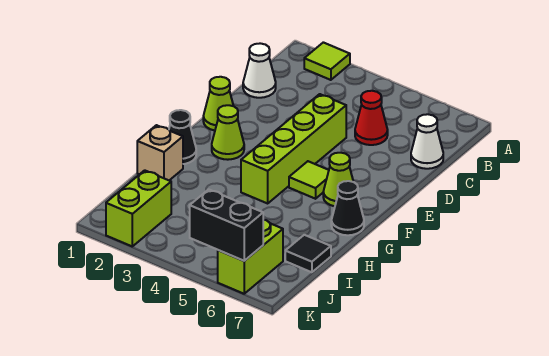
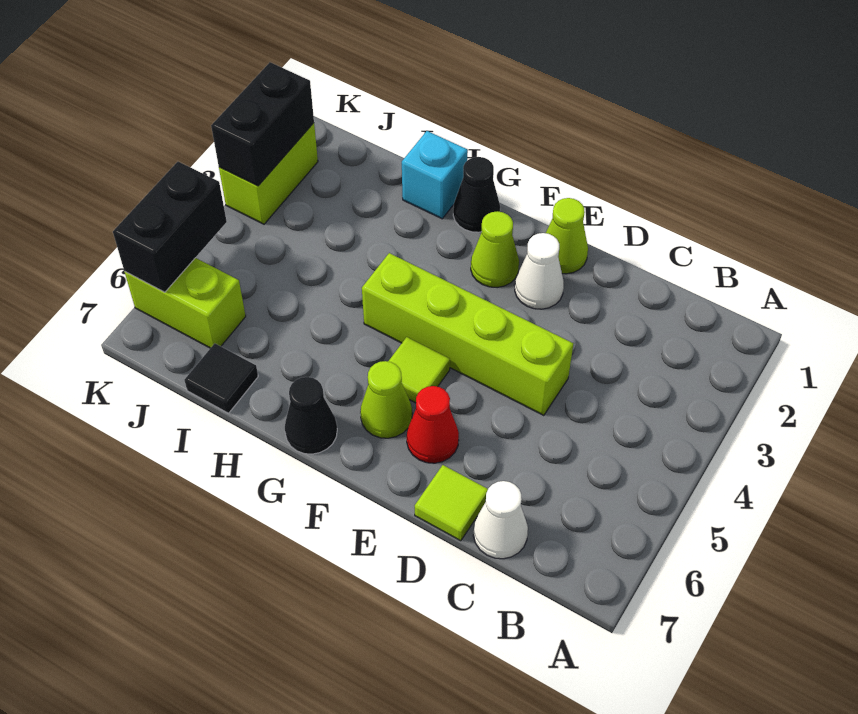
lime 1x1 tile [304,42,350,80] -> lime 1x1 tile moved to [415,465,488,541]
white 1x1 cone [243,43,276,98] -> white 1x1 cone moved to [515,233,564,309]
red 1x1 cone [355,91,388,145] -> red 1x1 cone moved to [407,386,459,463]
tan 1x1 brick [137,125,183,180] -> cyan 1x1 brick [402,131,468,219]
lime 1x2 brick [106,170,171,246] -> lime 1x2 brick turned to [219,123,318,224]
none -> black 1x2 brick [211,62,314,186]

